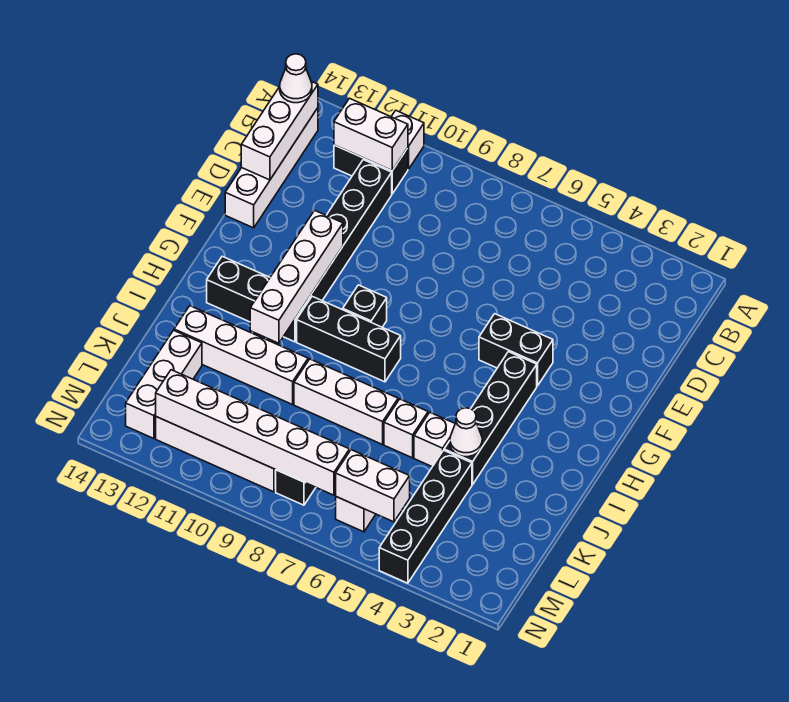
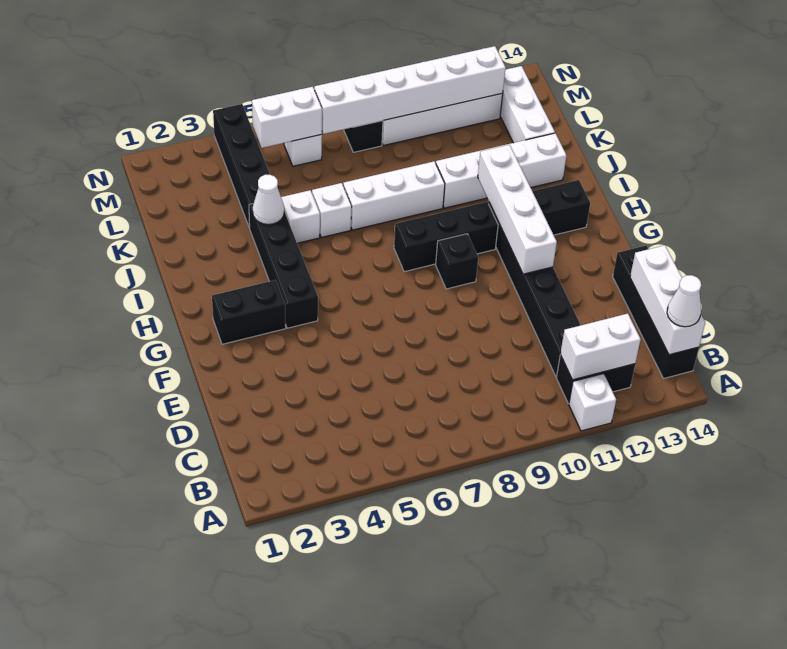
white 1x4 brick [225,108,318,228] -> black 1x4 brick [613,245,699,379]
black 1x2 brick [479,314,553,386] -> black 1x2 brick moved to [212,280,286,344]

